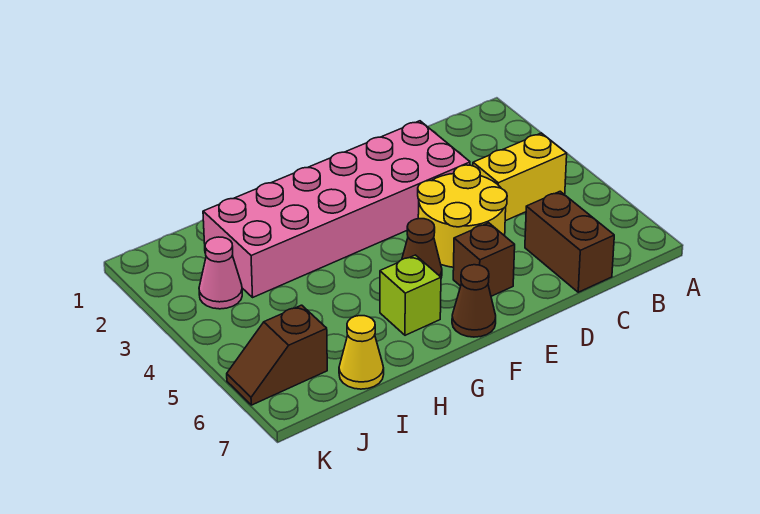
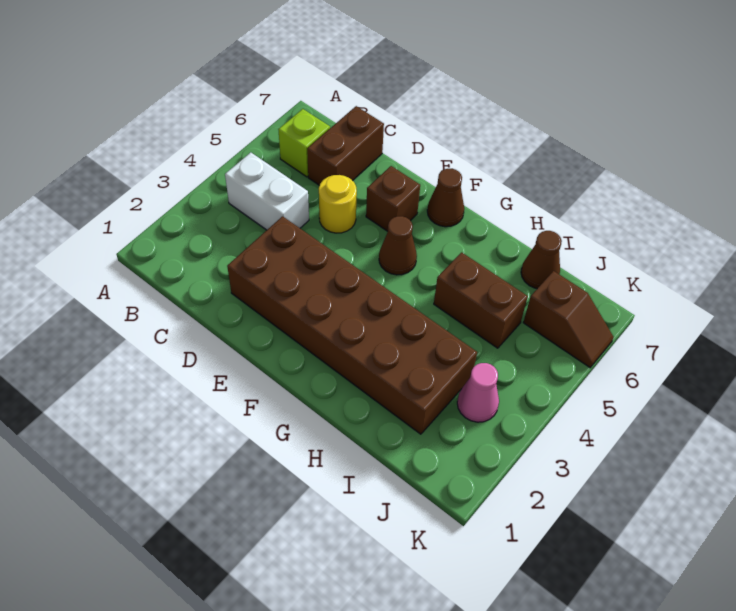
yellow 1x2 brick [473,133,567,221] -> white 1x2 brick [225,153,309,230]
pink 2x6 brick [203,121,470,297] -> brown 2x6 brick [227,216,477,434]
yellow 2x2 round brick [418,165,507,267] -> yellow 1x1 round brick [319,175,357,233]
lime 1x1 brick [380,255,441,335] -> lime 1x1 brick moved to [278,109,330,177]
none -> brown 1x2 brick [434,252,528,348]
yellow 1x1 cone [339,316,384,389] -> brown 1x1 cone [521,231,562,288]

